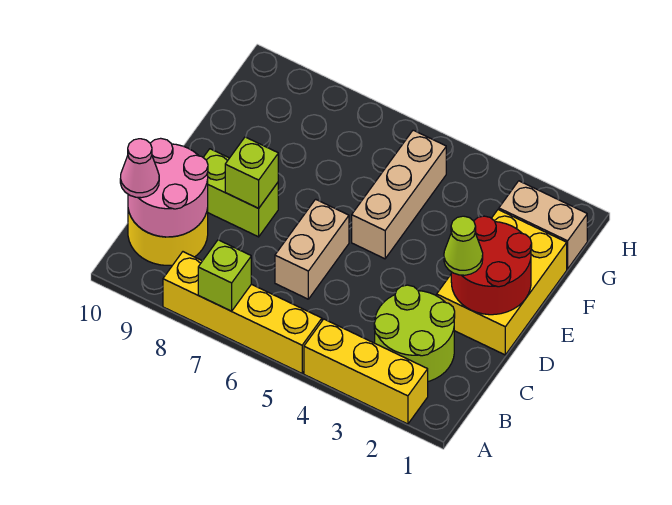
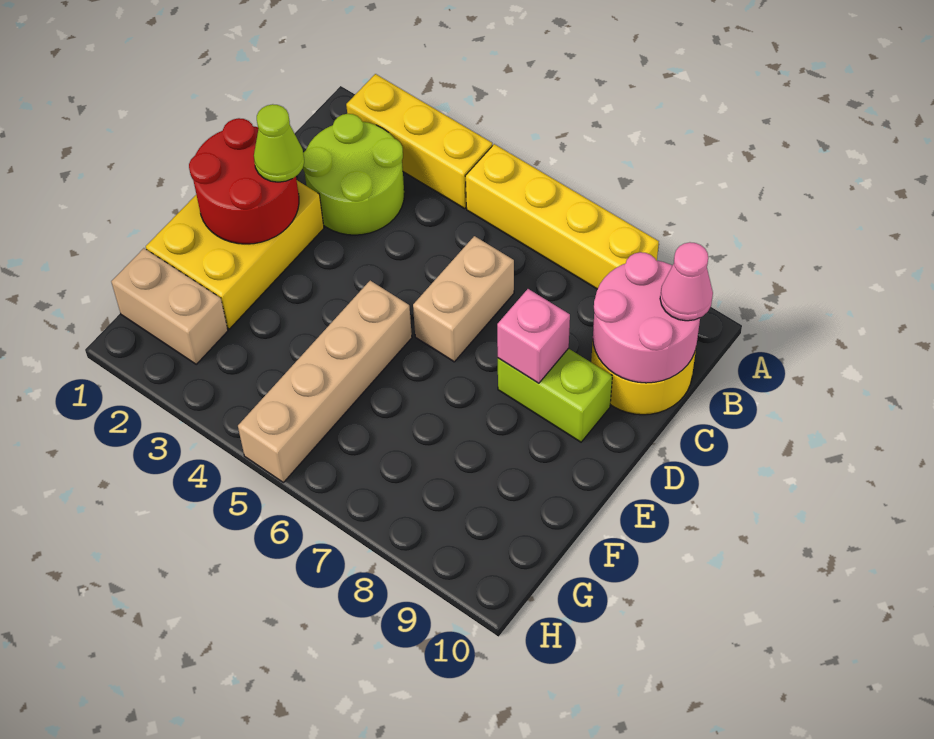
lime 1x1 brick [198,240,251,311] -> none
lime 1x1 brick [225,137,278,208] -> pink 1x1 brick [497,289,570,383]
tan 1x3 brick [352,130,446,259] -> tan 1x4 brick [238,281,412,482]

